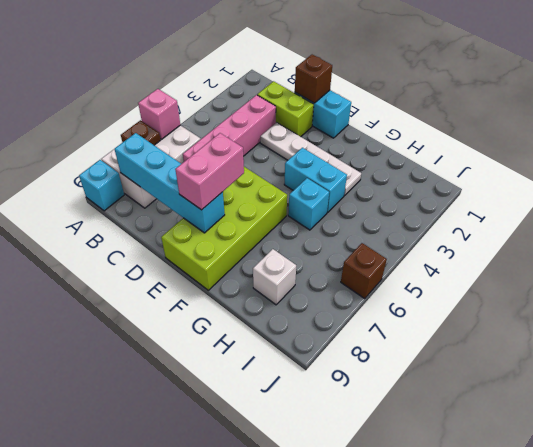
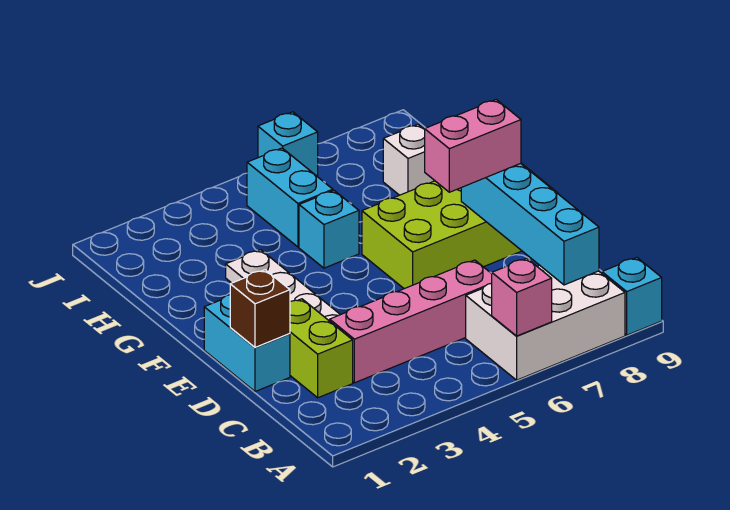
brown 1x1 plate [121,120,160,145] -> none
cyan 1x2 brick [284,148,347,212] -> cyan 1x2 brick moved to [247,148,333,247]
brown 1x1 brick [341,243,387,299] -> cyan 1x1 brick [258,112,318,176]

